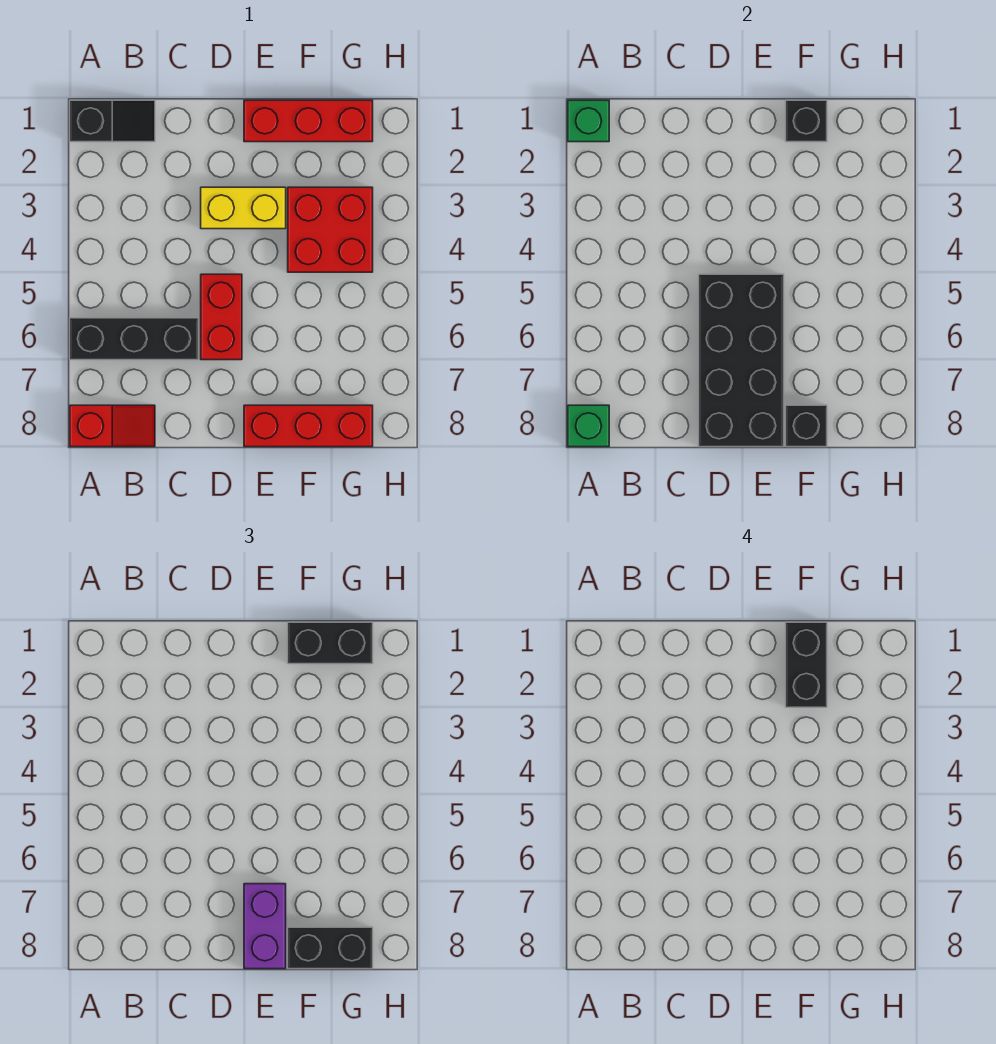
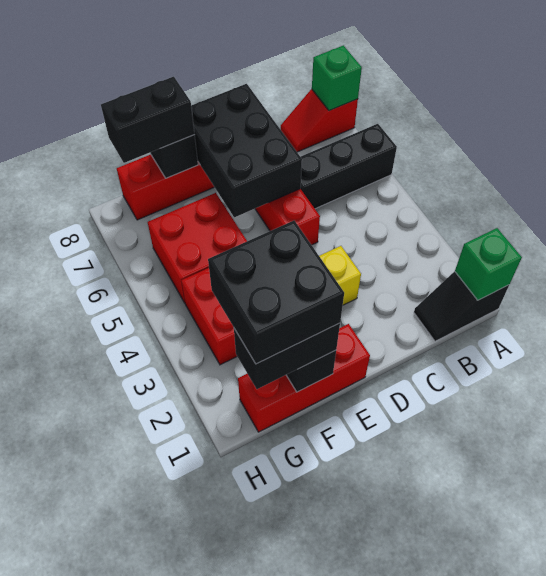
black 2x4 brick [699,274,784,447] -> black 2x3 brick [191,84,302,217]
purple 1x2 brick [244,884,286,969] -> none
black 1x2 brick [786,622,827,707] -> black 2x2 brick [208,221,344,364]
none -> red 2x2 brick [148,193,247,303]

